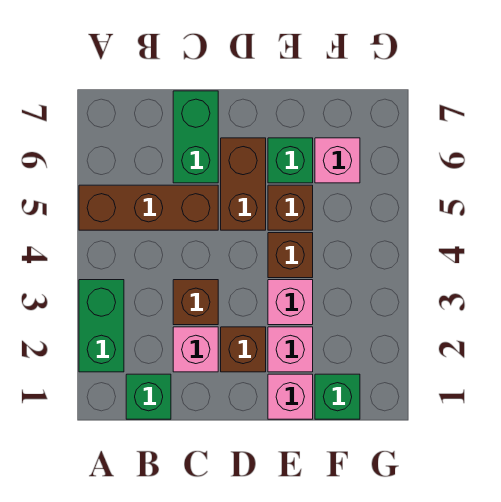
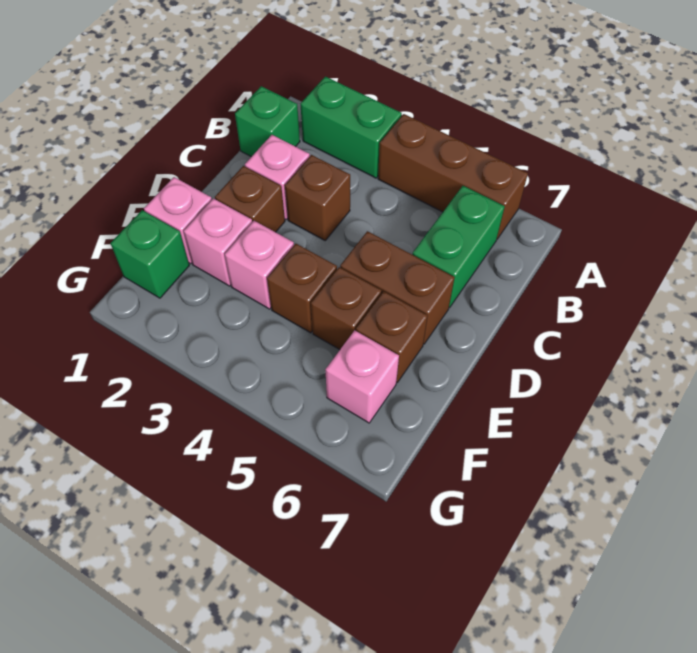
brown 1x3 brick [79,185,218,230] -> brown 1x3 brick turned to [378,114,528,239]
green 1x2 brick [173,91,218,183] -> green 1x2 brick turned to [412,186,505,308]
green 1x1 brick [268,138,313,183] -> brown 1x1 brick [356,292,427,382]

